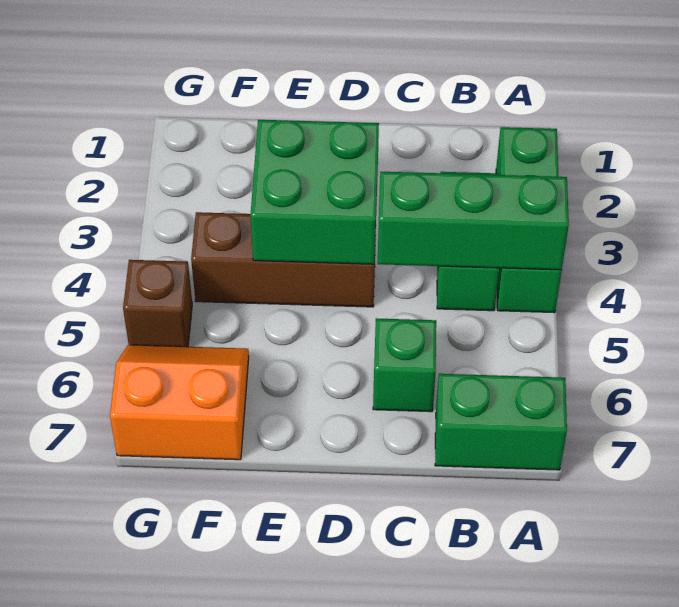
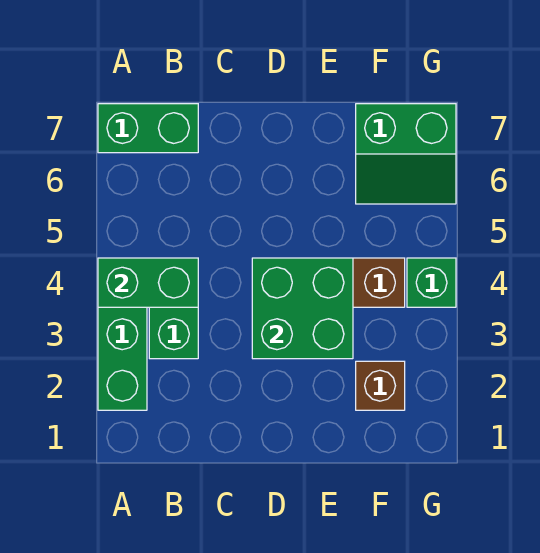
green 1x3 brick [378,172,569,270] -> green 1x2 brick [98,258,198,307]
green 1x1 brick [373,318,436,412] -> green 1x1 brick moved to [407,258,456,307]
orange 2x2 slope [110,345,249,460] -> green 2x2 slope [356,104,456,204]
brown 1x1 brick [123,260,192,347] -> brown 1x1 brick moved to [356,361,405,410]

